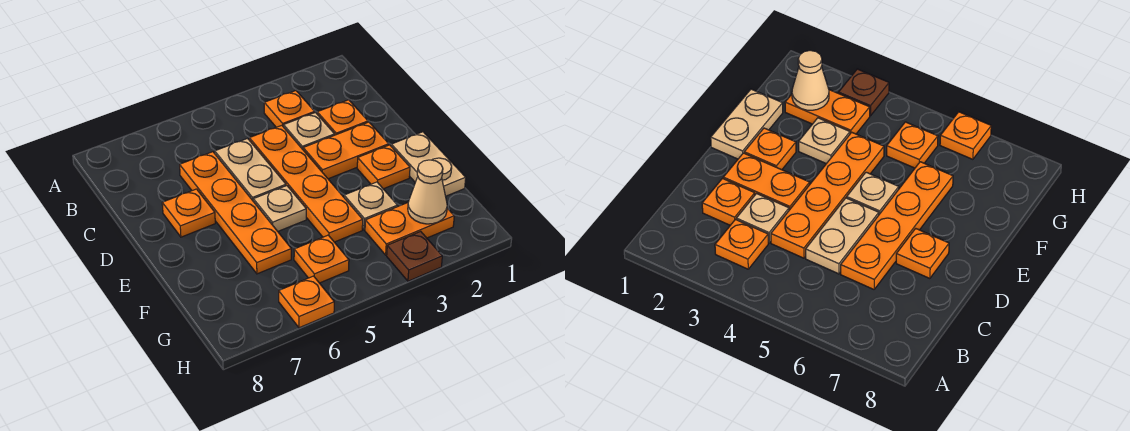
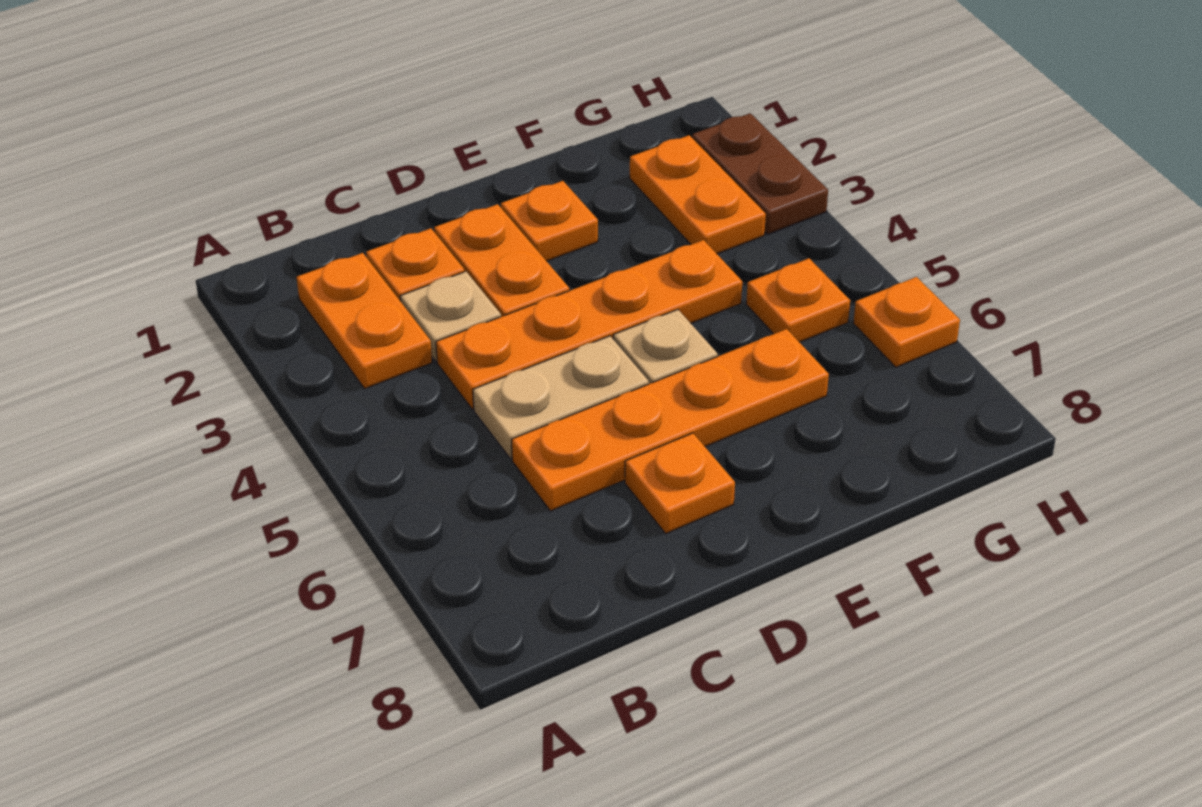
orange 1x1 plate [264,91,315,127] -> orange 1x2 plate [297,253,432,389]
tan 1x2 plate [391,132,466,196] -> none
tan 1x1 plate [344,182,398,230] -> none
tan 1x1 cone [408,160,447,224] -> none
brown 1x1 plate [387,231,442,281] -> brown 1x2 plate [692,113,828,235]

